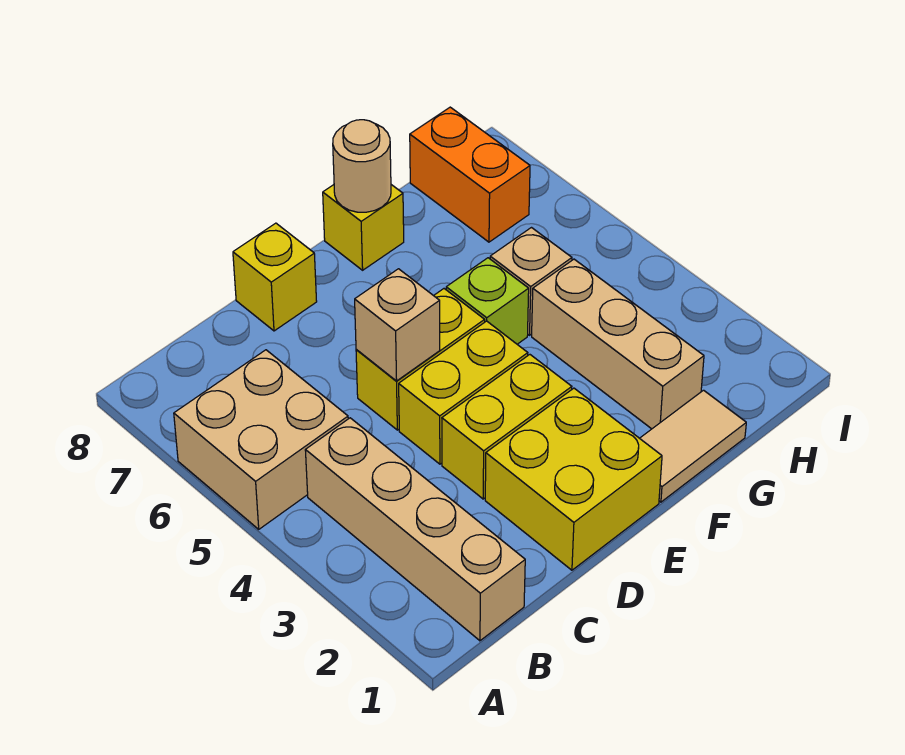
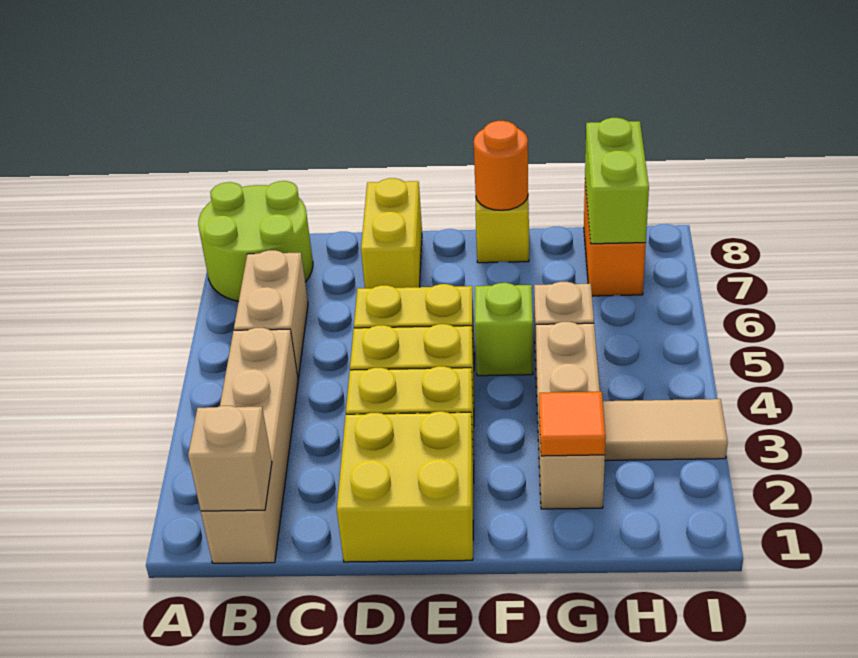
tan 2x2 brick [174,350,348,529] -> tan 1x2 brick [234,250,308,378]
none -> lime 2x2 round brick [198,181,313,302]
tan 1x1 brick [355,269,440,381] -> tan 1x1 brick moved to [188,406,272,511]
yellow 1x1 brick [233,223,317,331] -> yellow 1x2 brick [361,178,422,288]
tan 1x2 tile [640,390,746,502] -> tan 1x2 tile moved to [603,399,728,461]
tan 1x1 round brick [333,120,391,212] -> orange 1x1 round brick [474,121,528,210]
none -> orange 1x1 tile [539,392,606,456]
none -> lime 1x2 brick [585,118,649,244]

